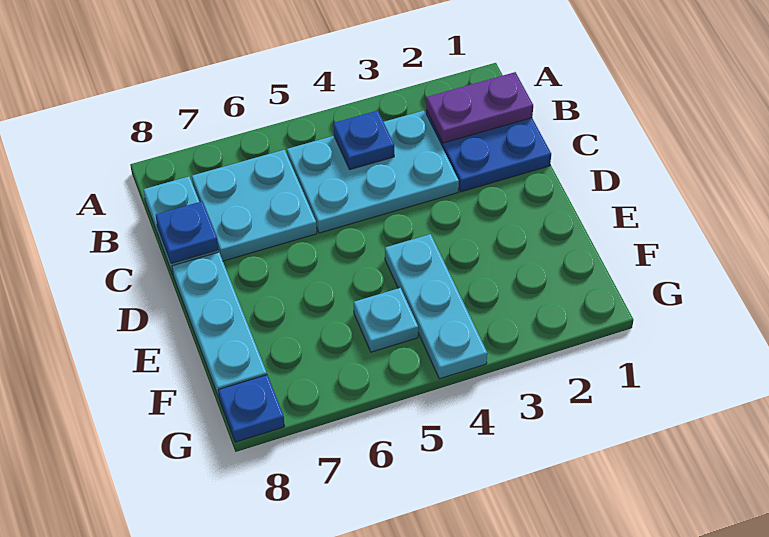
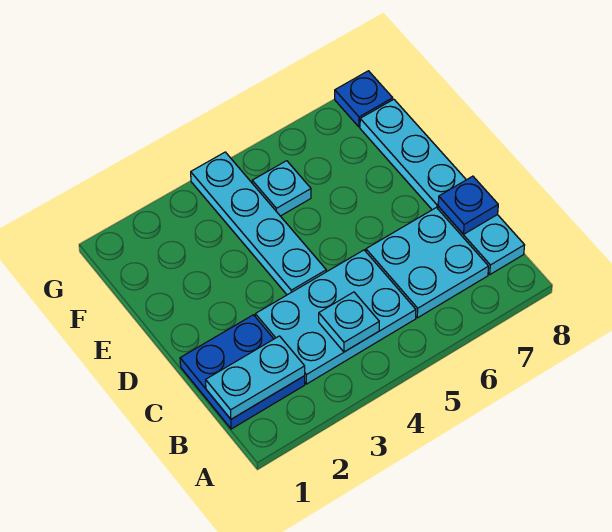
purple 1x2 plate [426,72,533,143] -> cyan 1x2 plate [206,336,305,419]
blue 1x1 plate [333,111,394,169] -> cyan 1x1 plate [319,292,379,352]
cyan 1x3 plate [385,234,487,379] -> cyan 1x4 plate [191,152,326,295]

